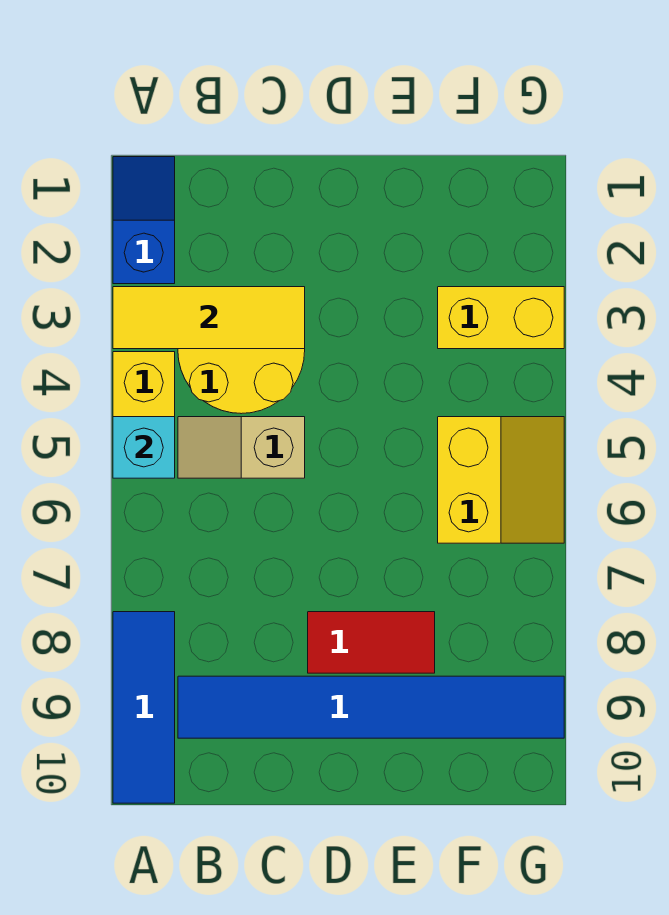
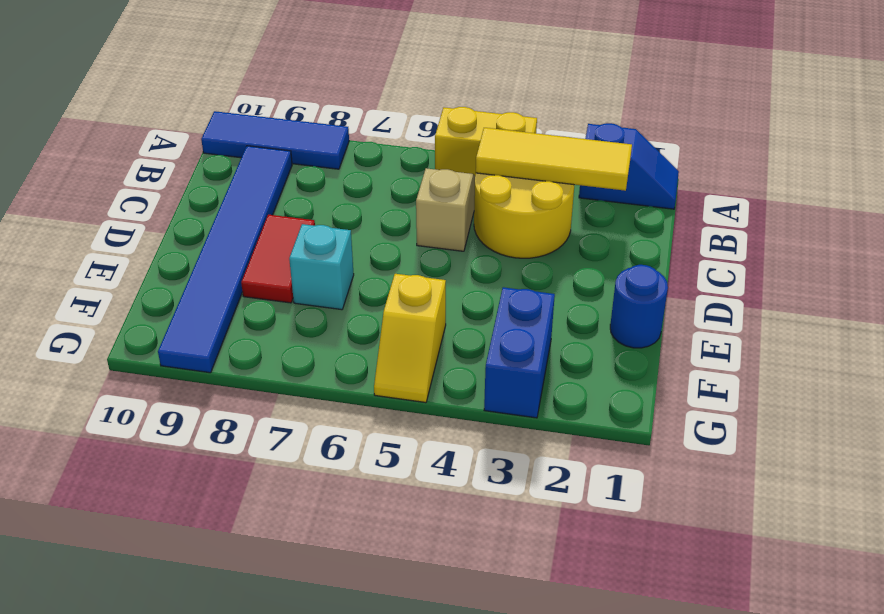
yellow 1x3 tile [113,287,305,349] -> yellow 1x3 tile turned to [476,128,632,191]
cyan 1x1 brick [113,417,175,478] -> cyan 1x1 brick moved to [289,224,354,310]
none -> blue 1x1 round brick [610,265,668,348]
yellow 1x2 brick [438,287,564,349] -> blue 1x2 brick [484,287,555,418]
yellow 2x2 slope [438,417,564,543] -> yellow 1x2 slope [374,274,446,403]

